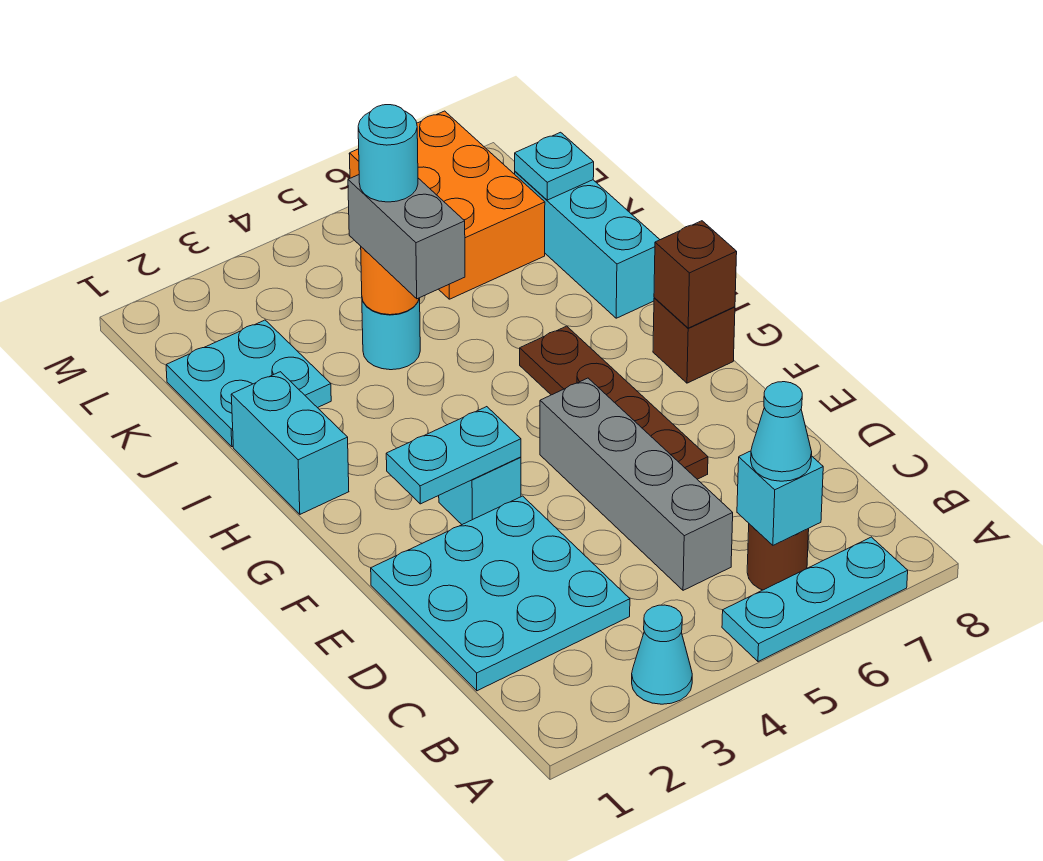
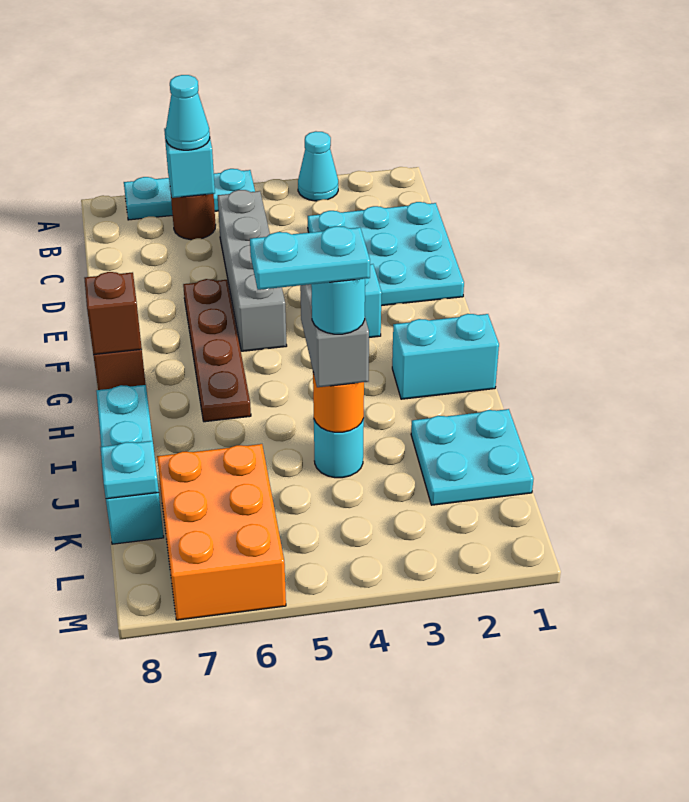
cyan 1x2 plate [386,407,521,504] -> cyan 1x2 plate moved to [250,226,370,290]
cyan 1x2 brick [231,372,349,514] -> cyan 1x2 brick turned to [392,314,499,399]

